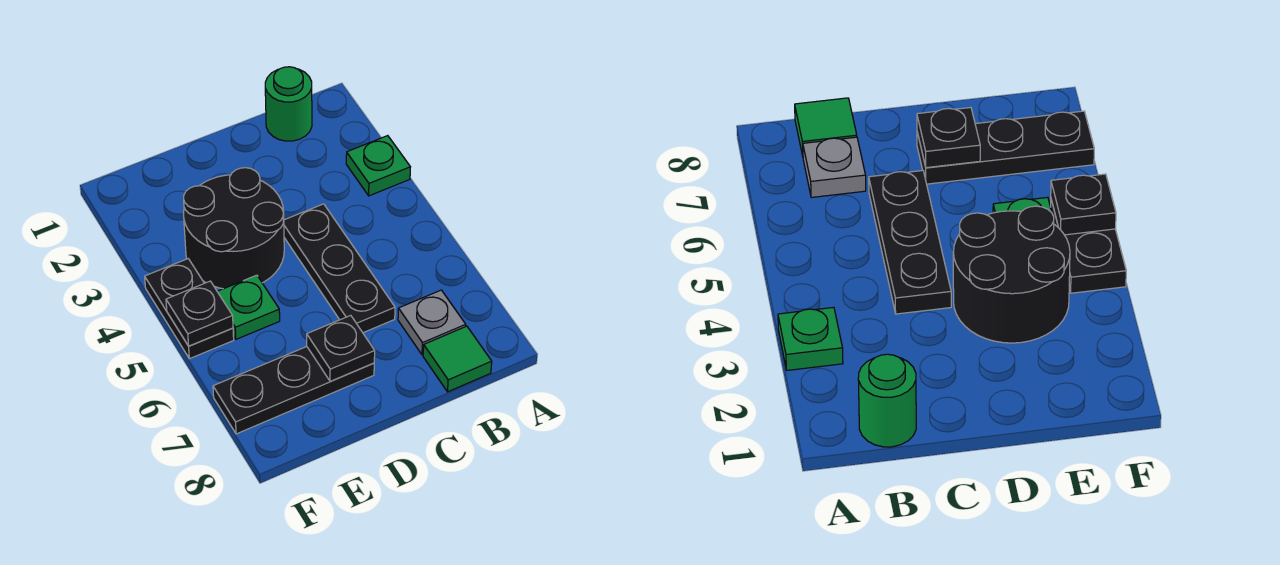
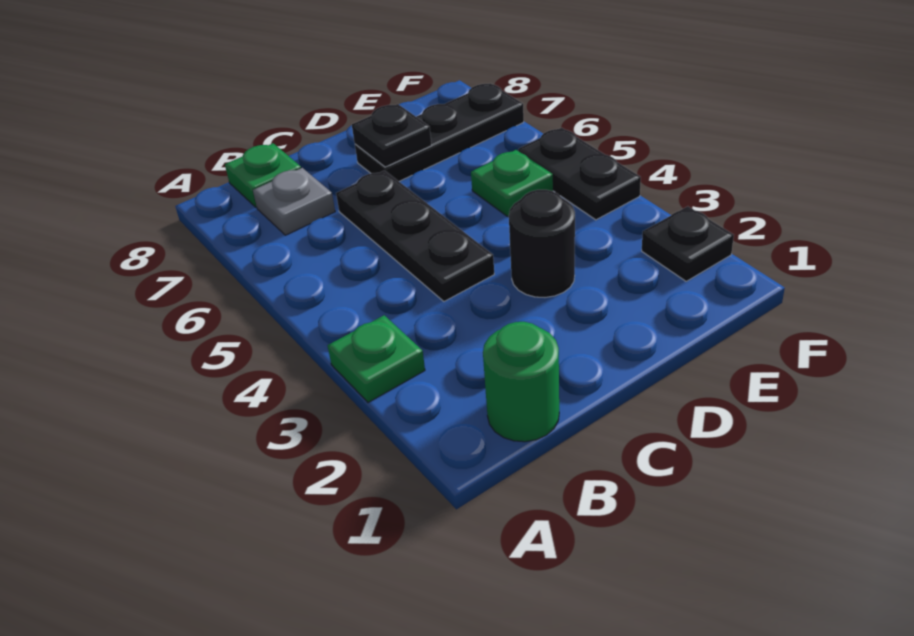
green 1x1 tile [423,326,492,392] -> green 1x1 plate [225,143,301,207]
black 2x2 round brick [183,168,284,289] -> black 1x1 round brick [509,190,575,297]
black 1x1 plate [166,281,233,346] -> black 1x1 plate moved to [642,206,734,281]

